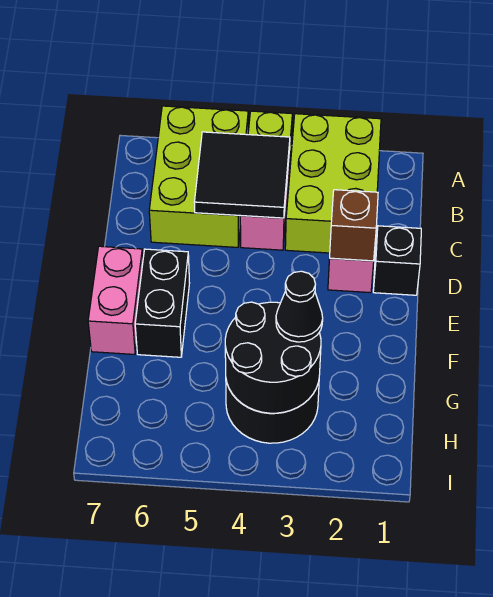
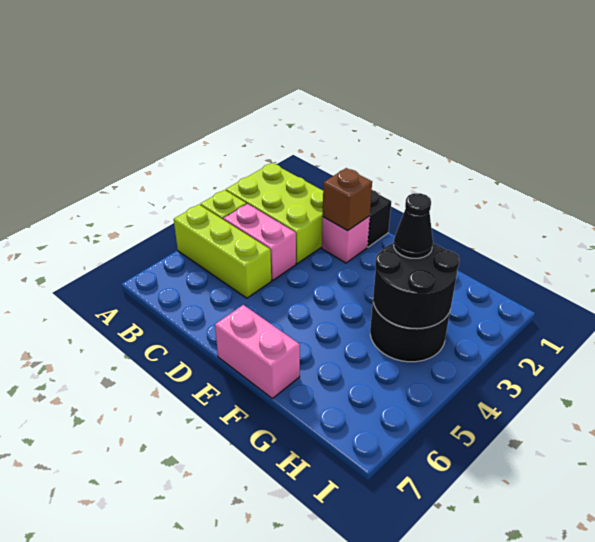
lime 2x3 brick [149,106,248,247] -> lime 1x3 brick [174,205,271,298]
black 2x2 tile [194,132,290,218] -> none
black 1x2 brick [135,249,190,357] -> none

